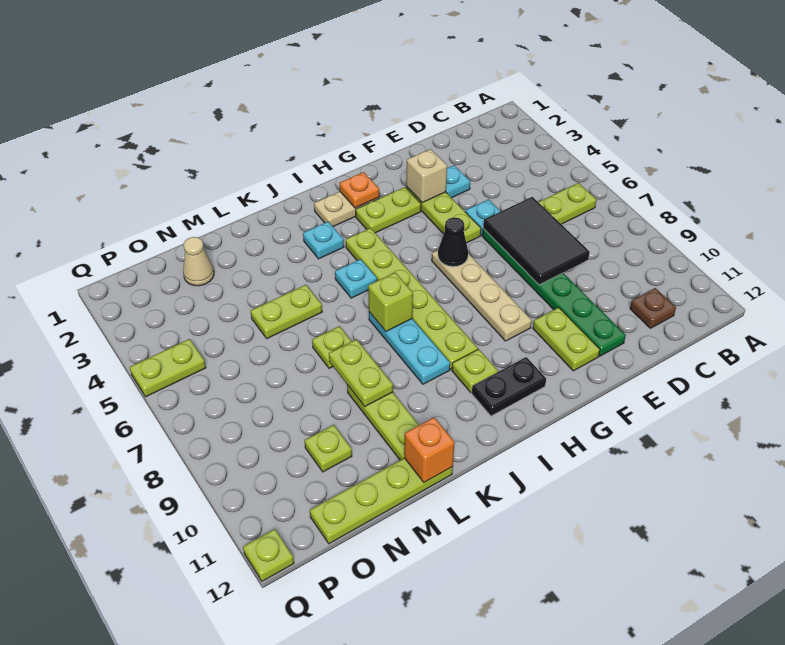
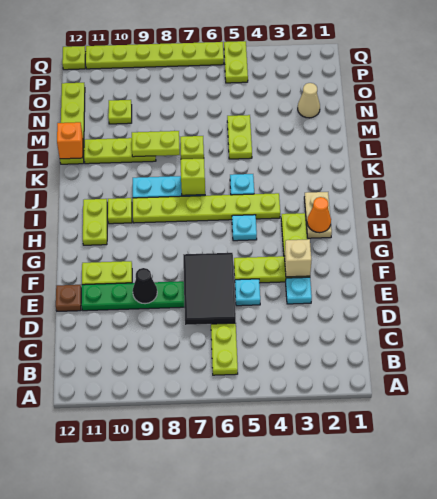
brown 1x1 plate [630,288,676,328] -> brown 1x1 plate moved to [56,285,81,311]
black 2x3 tile [483,197,590,285] -> black 2x3 tile turned to [183,253,236,325]
tan 1x4 plate [432,250,532,341] -> none
black 1x1 cone [438,217,468,267] -> black 1x1 cone moved to [133,268,157,304]
orange 1x1 plate [339,172,379,208] -> orange 1x1 cone [307,197,331,233]
black 1x2 plate [472,357,546,416] -> lime 1x2 plate [83,199,107,245]
cyan 1x1 plate [303,222,344,259] -> cyan 1x1 plate moved to [232,215,257,241]
none -> lime 1x6 plate [86,42,224,69]

